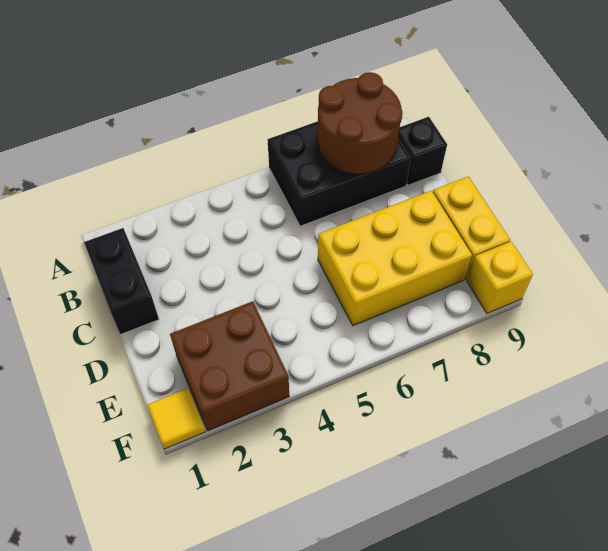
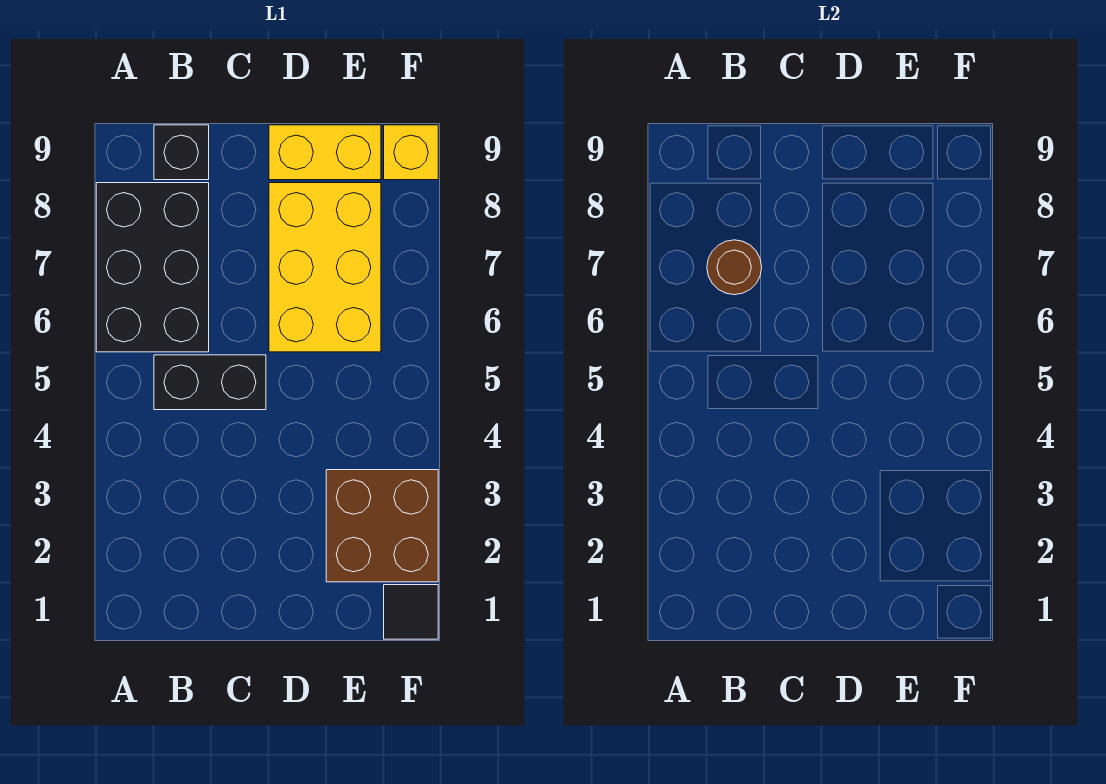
brown 2x2 round brick [317,72,403,174] -> brown 1x1 round brick [707,240,762,295]
black 1x2 brick [84,228,159,335] -> black 1x2 brick moved to [154,355,266,410]
yellow 1x1 tile [147,388,205,449] -> black 1x1 tile [384,585,438,639]

